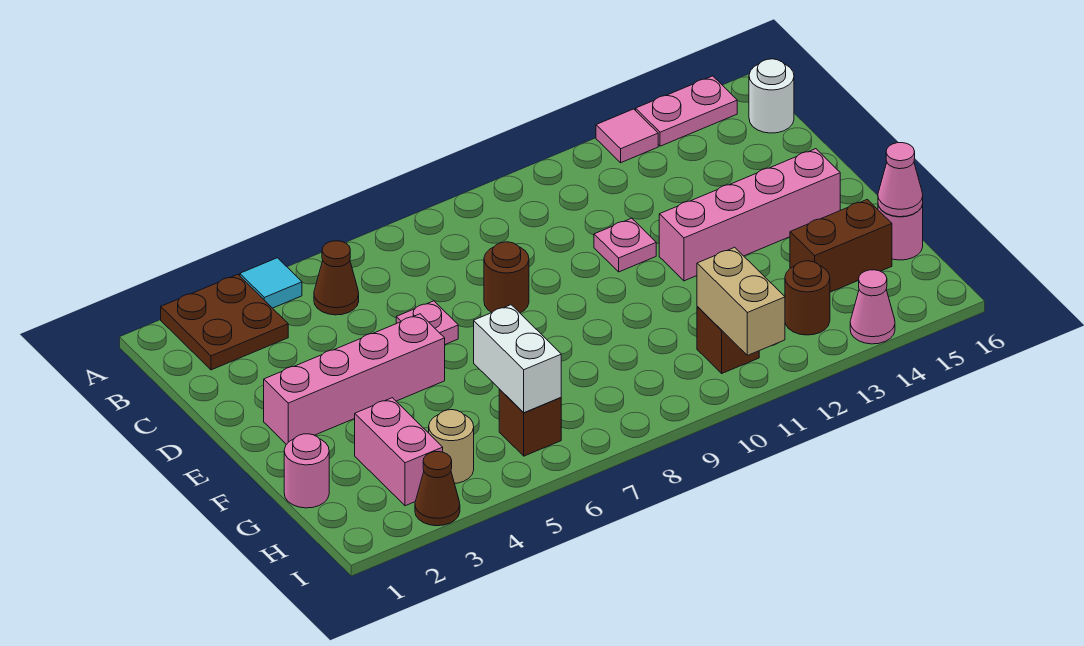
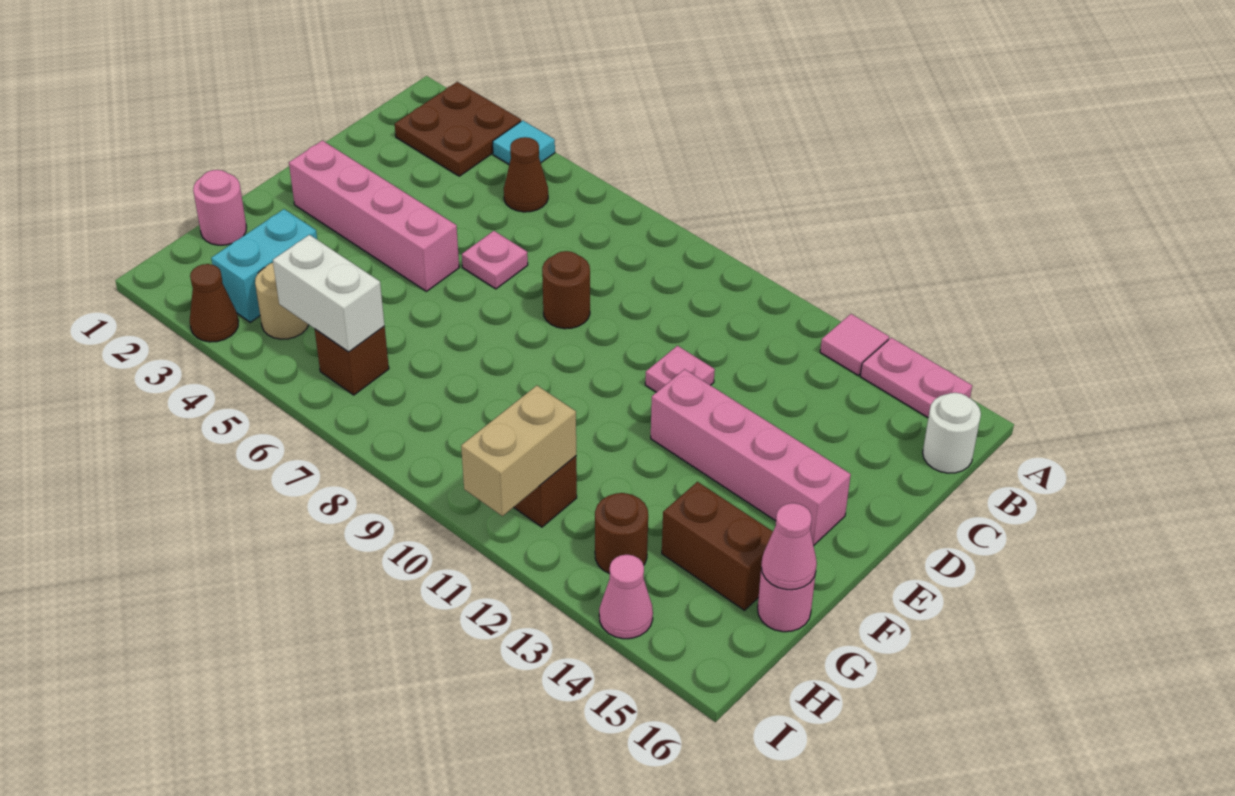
pink 1x2 brick [355,398,443,506] -> cyan 1x2 brick [211,209,317,322]
white 1x2 brick [474,305,561,413] -> white 1x2 brick turned to [273,235,385,352]

